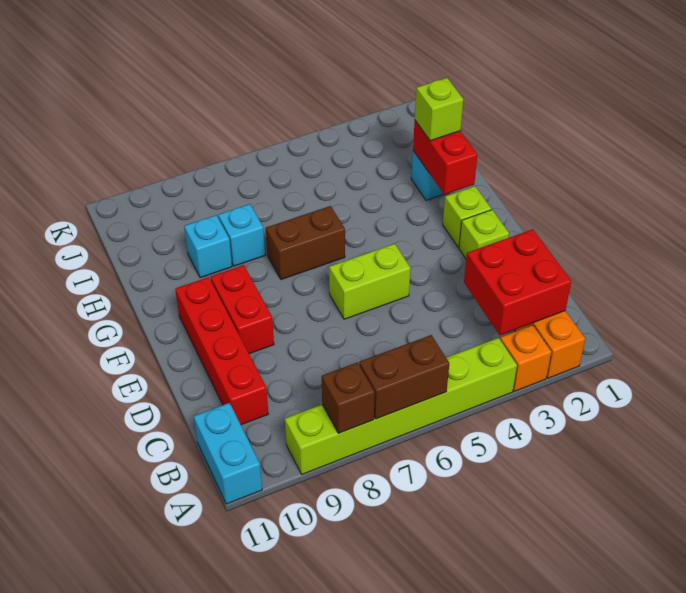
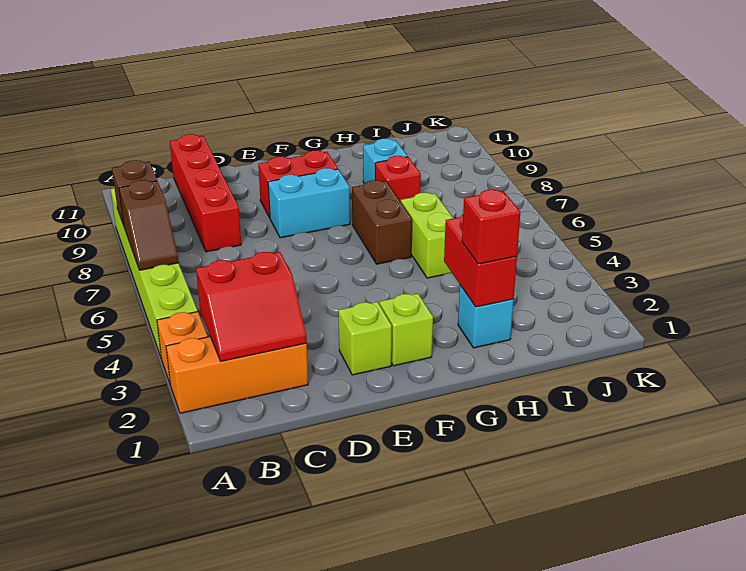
brown 1x2 brick [359,335,449,419] -> brown 1x2 slope [119,180,179,270]
cyan 1x2 brick [194,403,262,504] -> cyan 1x2 brick moved to [268,168,350,238]
red 2x2 brick [464,229,571,335] -> red 2x2 slope [196,252,307,361]
red 1x4 brick [175,277,268,425] -> red 1x4 brick turned to [170,134,241,252]
lime 1x2 brick [329,244,411,319] -> lime 1x2 brick moved to [401,193,453,278]
red 1x2 brick [413,121,478,195] -> red 1x2 brick turned to [444,214,517,307]
lime 1x1 brick [415,78,463,141] -> red 1x1 brick [462,190,520,264]
cyan 1x1 brick [218,204,265,266] -> red 1x1 brick [375,156,421,202]

